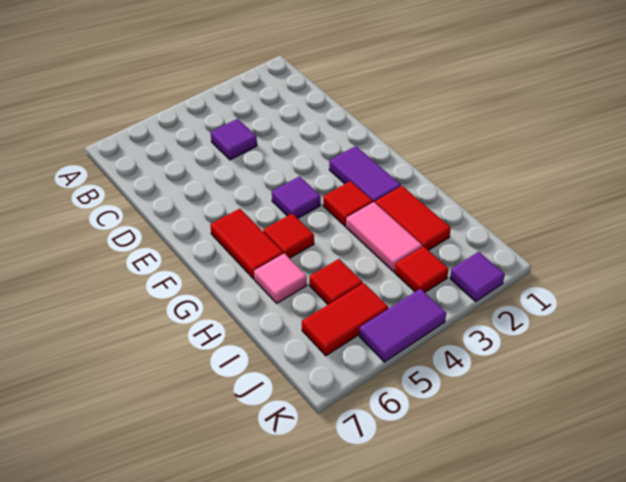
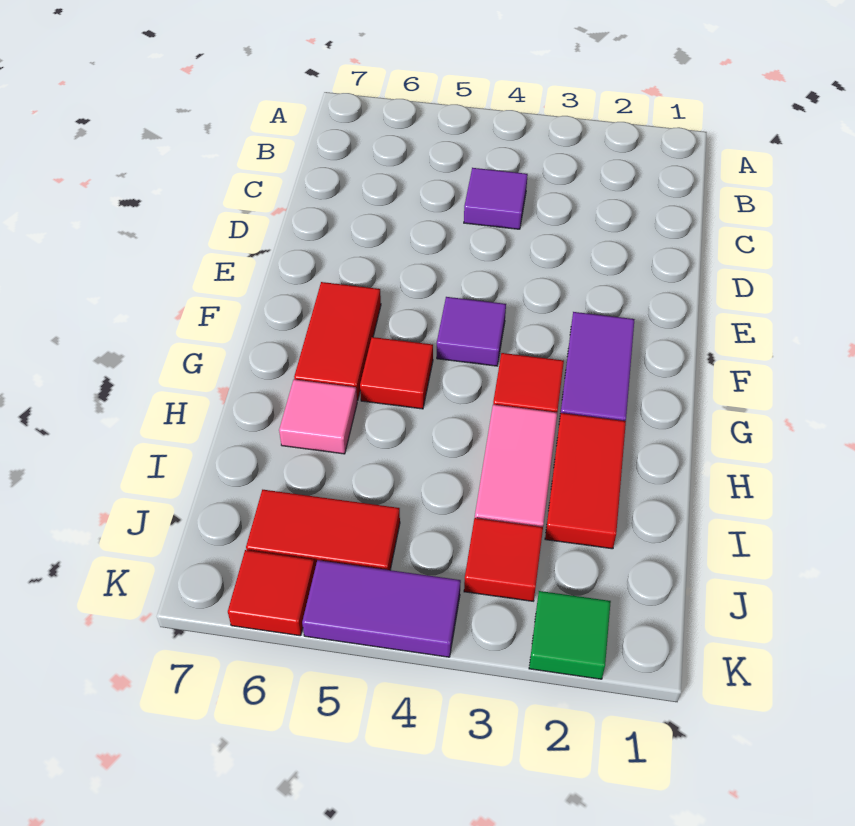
red 1x1 tile [309,259,363,305] -> red 1x1 tile moved to [228,550,315,636]
purple 1x1 tile [450,252,505,301] -> green 1x1 tile [529,591,611,679]

